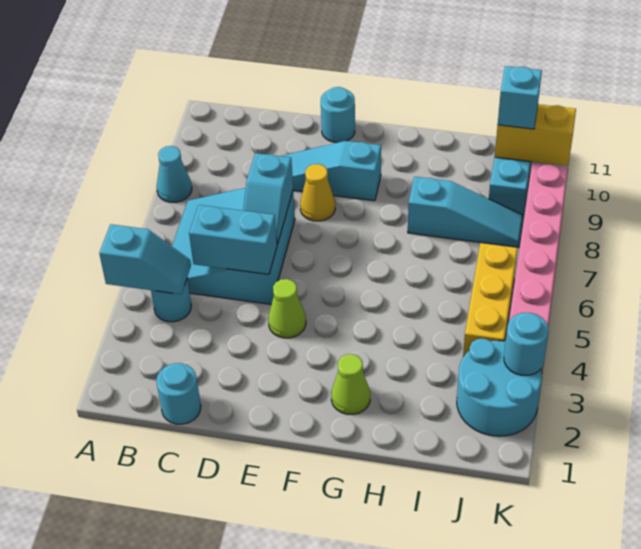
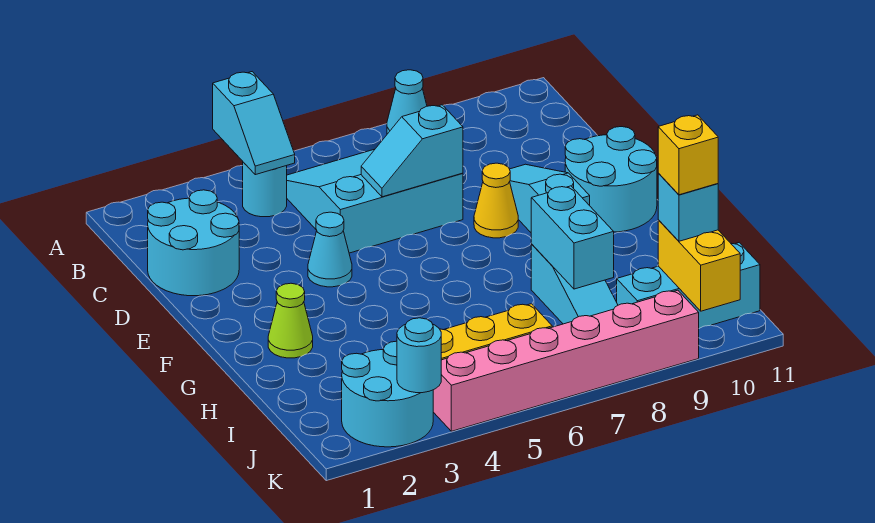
cyan 1x1 round brick [156,363,201,424] -> cyan 2x2 round brick [148,190,239,296]
cyan 1x2 brick [189,205,277,274] -> cyan 1x2 brick moved to [531,186,614,289]
lime 1x1 cone [268,279,306,338] -> cyan 1x1 cone [308,212,352,287]
cyan 1x1 round brick [321,87,355,143] -> cyan 2x2 round brick [565,127,657,232]
none -> yellow 1x1 brick [658,115,718,195]

